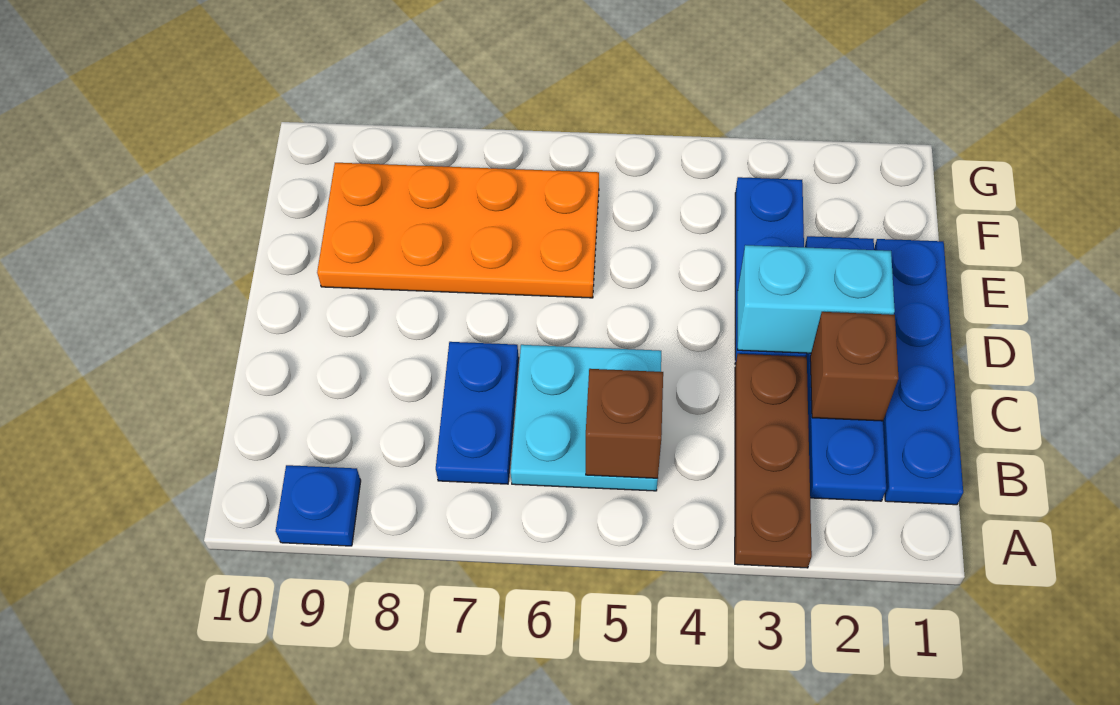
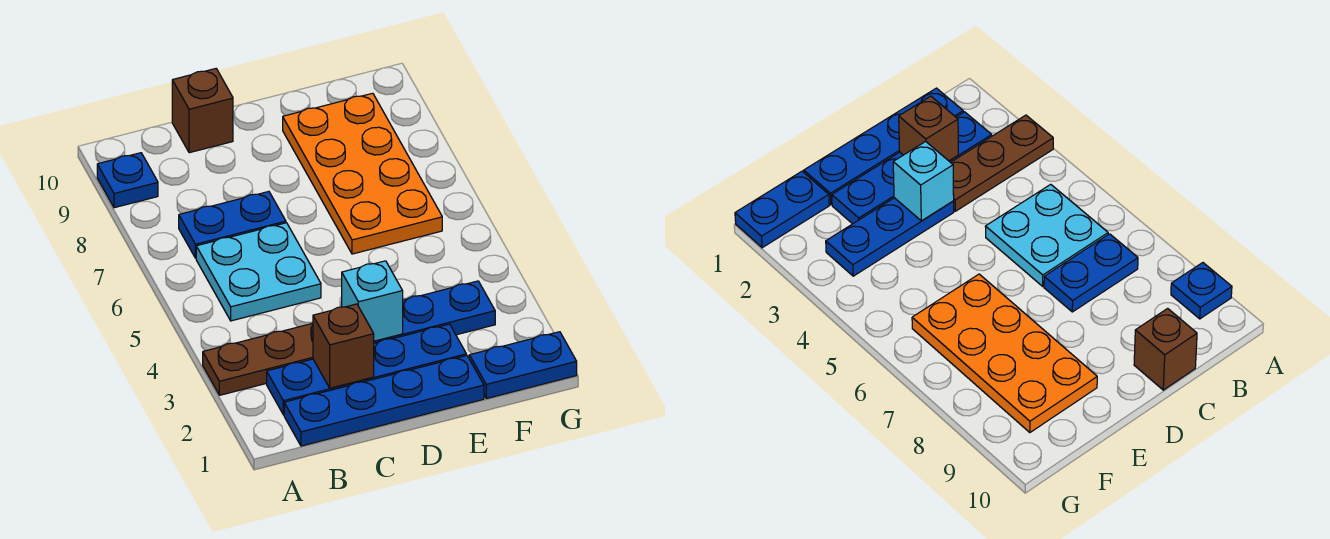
brown 1x1 brick [586,369,663,478] -> brown 1x1 brick moved to [172,69,233,153]
cyan 1x2 brick [738,245,895,353] -> cyan 1x1 brick [342,261,403,341]
none -> blue 1x2 plate [469,332,577,399]

